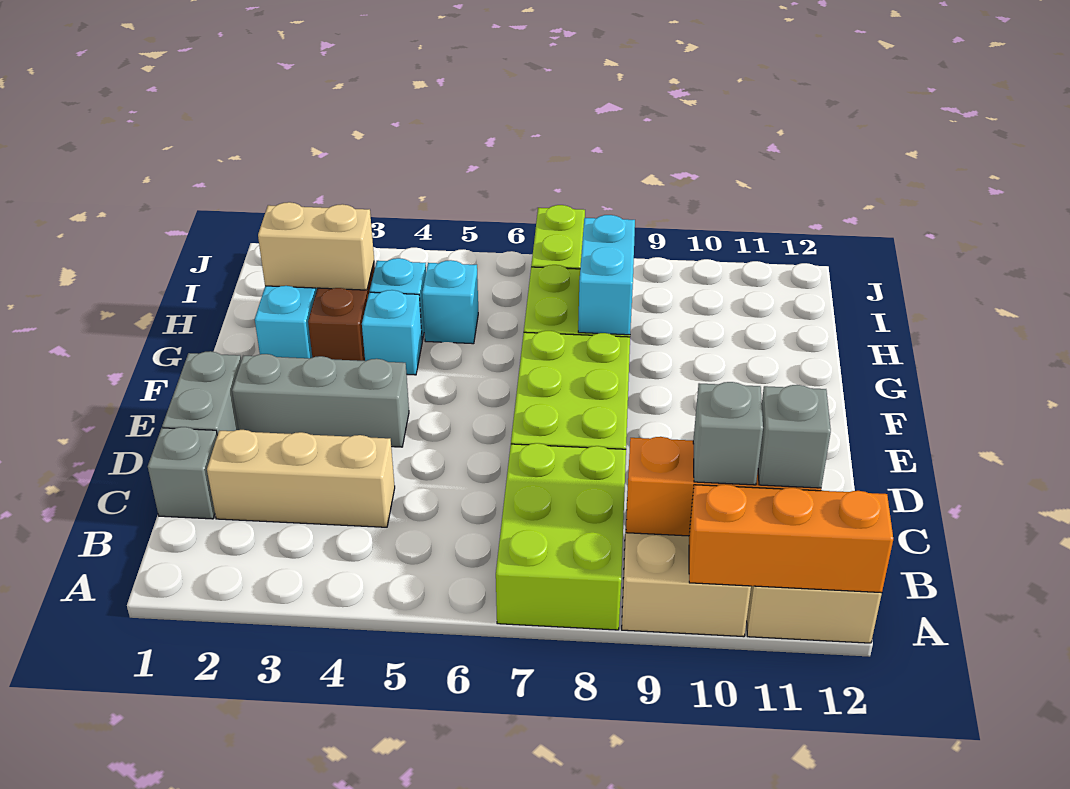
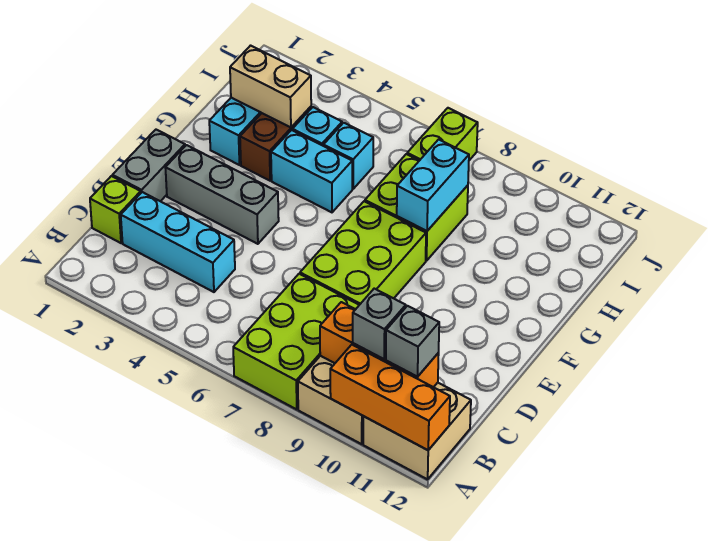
grey 1x1 brick [148,427,217,519] -> lime 1x1 brick [90,176,141,243]
tan 1x3 brick [207,430,395,527] -> cyan 1x3 brick [121,192,235,292]
cyan 1x1 brick [362,290,422,375] -> cyan 1x2 brick [271,130,352,212]

